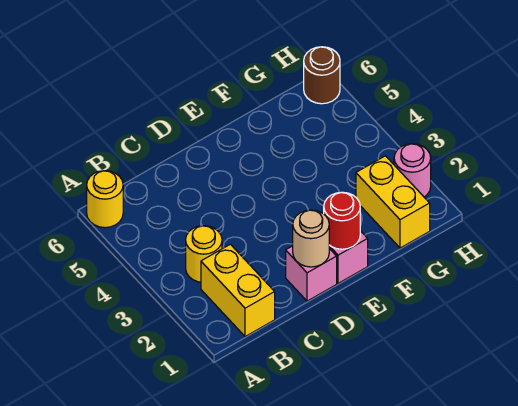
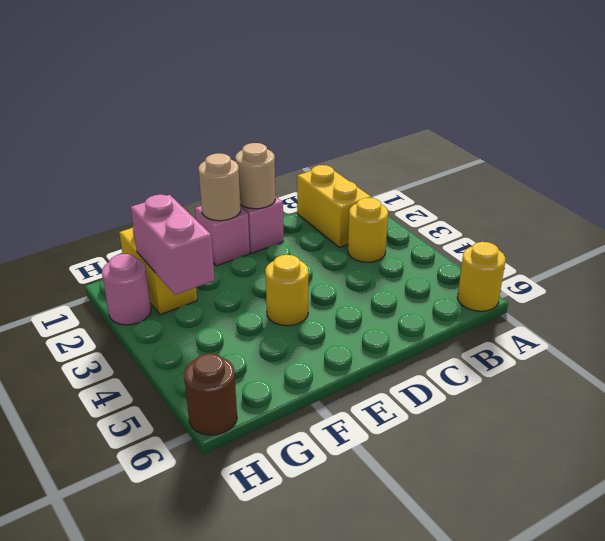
red 1x1 round brick [324,192,360,249] -> tan 1x1 round brick [199,153,241,221]
none -> yellow 1x1 round brick [265,255,309,326]
none -> pink 1x2 brick [131,195,215,295]

